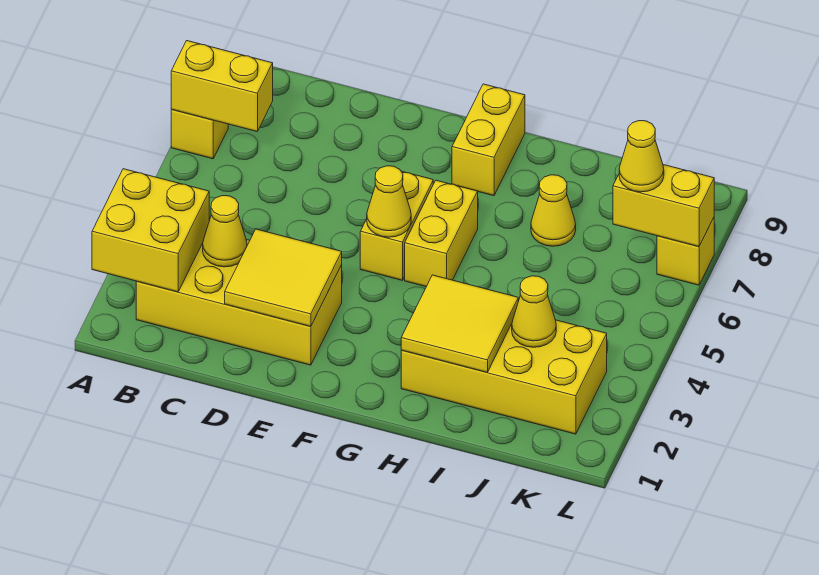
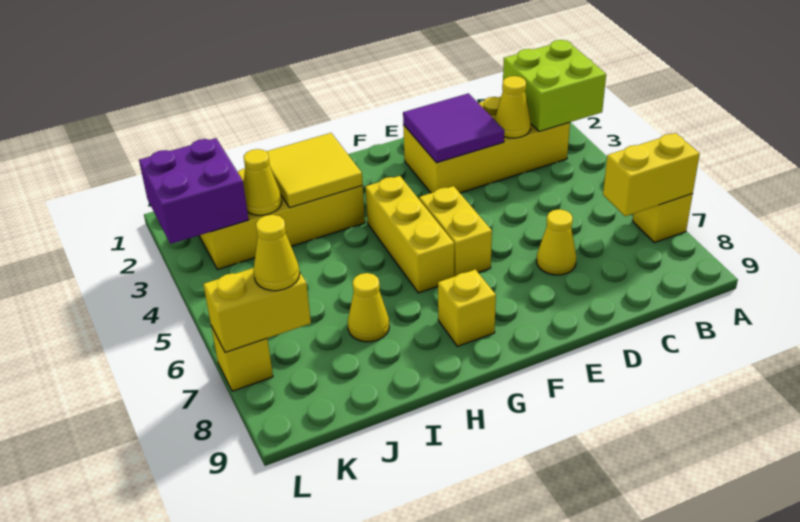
yellow 2x2 brick [92,169,209,292] -> lime 2x2 brick [503,40,606,131]
yellow 2x2 tile [225,229,342,327] -> purple 2x2 tile [403,93,504,163]
yellow 1x1 cone [367,166,411,237] -> yellow 1x1 cone moved to [537,209,576,275]
yellow 1x2 brick [405,180,478,287] -> yellow 1x3 brick [365,176,454,293]
yellow 1x2 brick [452,84,525,196] -> yellow 1x1 brick [438,269,496,346]
none -> purple 2x2 brick [139,138,249,244]

